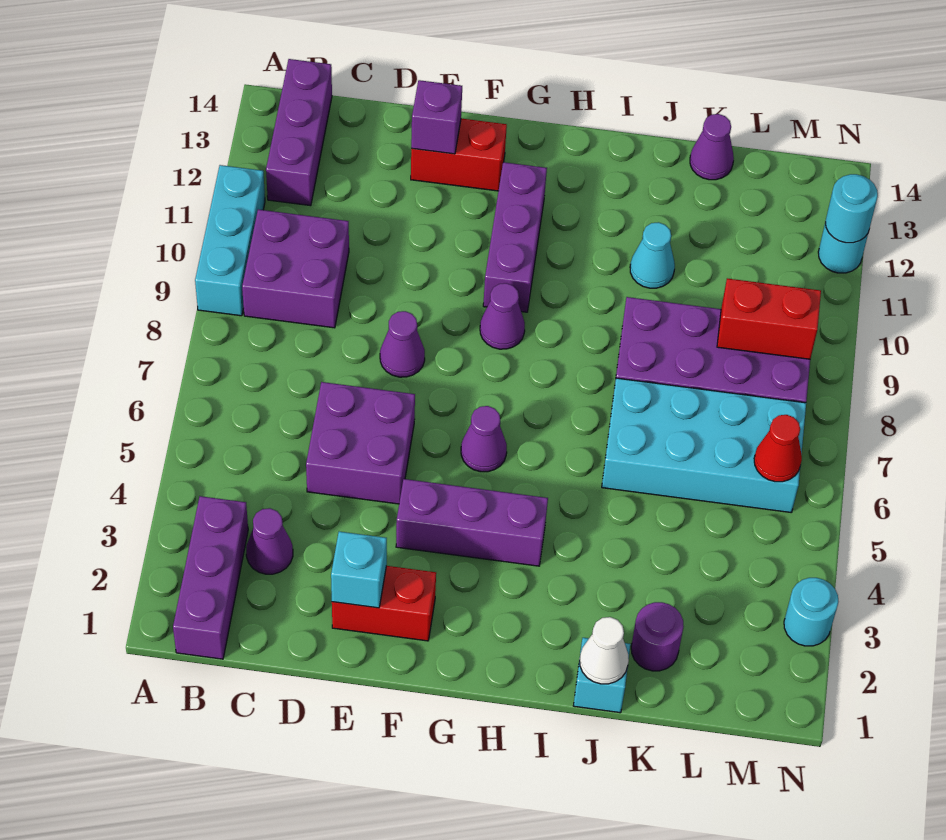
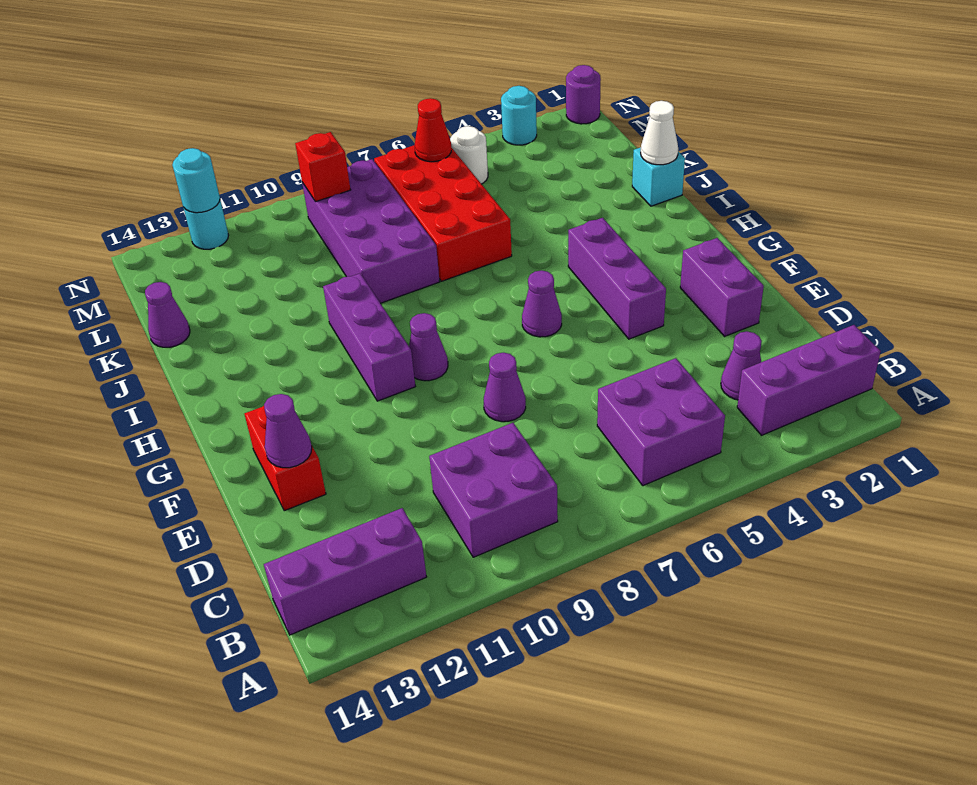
cyan 1x3 brick [195,165,265,316] -> none
purple 2x2 brick [306,382,415,504] -> purple 2x2 brick moved to [597,358,725,486]
red 1x2 brick [332,566,436,641] -> purple 1x2 brick [680,238,764,336]
cyan 1x1 brick [331,532,387,608] -> none
purple 1x1 brick [411,80,462,154] -> purple 1x1 cone [264,394,312,468]
purple 1x3 brick [483,162,547,312] -> purple 1x3 brick turned to [323,273,415,401]
cyan 2x4 brick [602,378,806,513] -> red 2x4 brick [374,145,512,281]
cyan 1x1 cone [630,222,675,288] -> none
purple 1x1 round brick [631,602,684,671] -> purple 1x1 round brick moved to [566,65,601,124]
red 1x2 brick [717,278,821,359] -> red 1x1 brick [295,132,350,202]
none -> white 1x1 round brick [450,126,488,184]

